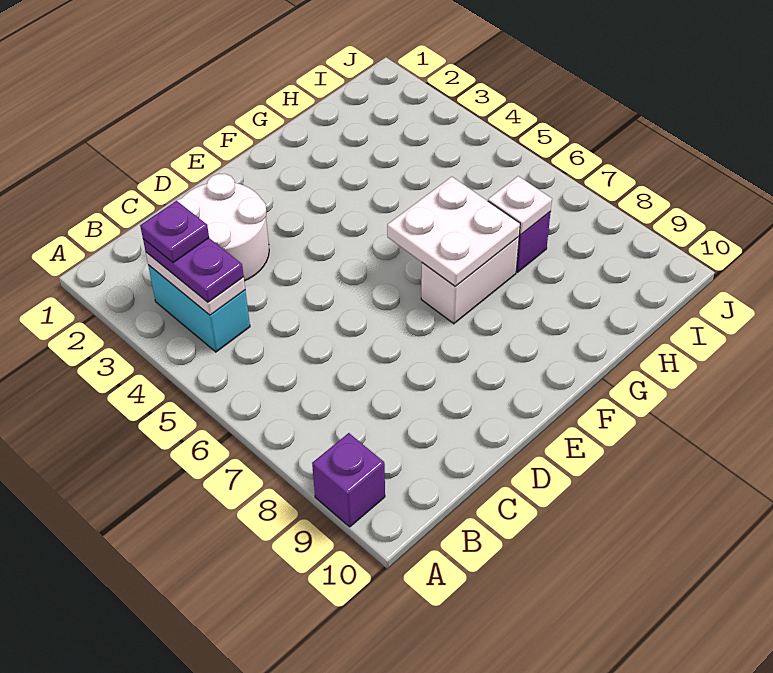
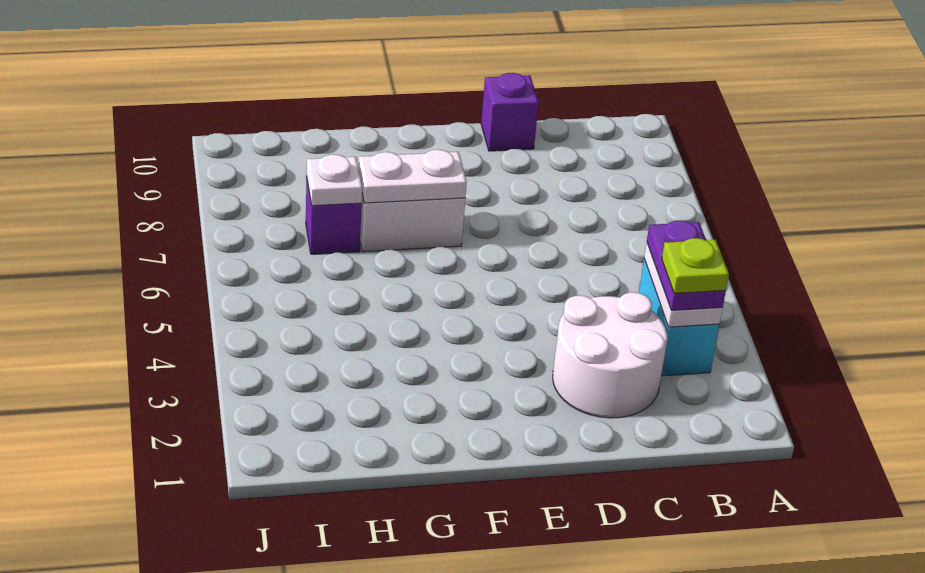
purple 1x1 brick [312,433,385,527] -> purple 1x1 brick moved to [481,73,539,151]
purple 1x1 plate [140,201,209,263] -> lime 1x1 plate [662,238,729,293]
white 2x2 plate [387,177,520,286] -> white 1x2 plate [358,150,467,203]

